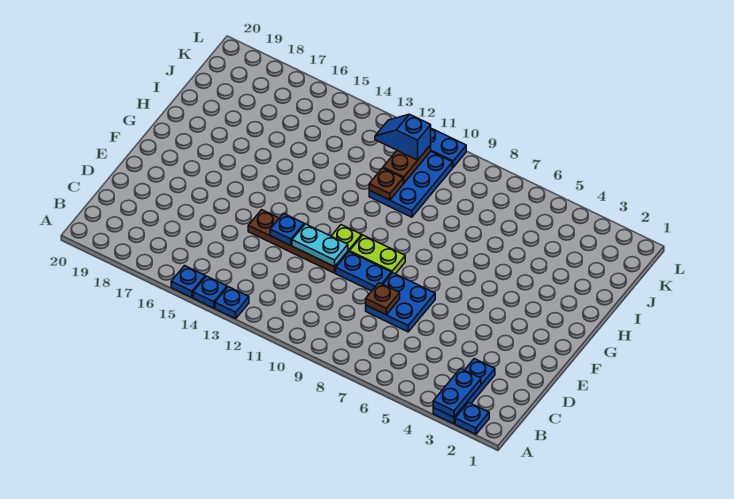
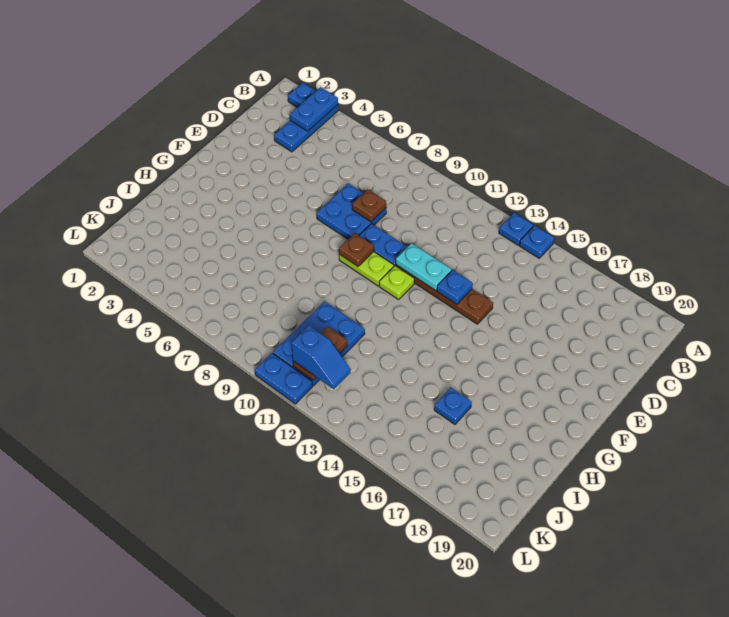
blue 1x1 plate [171,266,205,298] -> blue 1x1 plate moved to [434,388,472,424]
brown 1x1 plate [369,168,403,200] -> brown 1x1 plate moved to [339,233,374,266]

